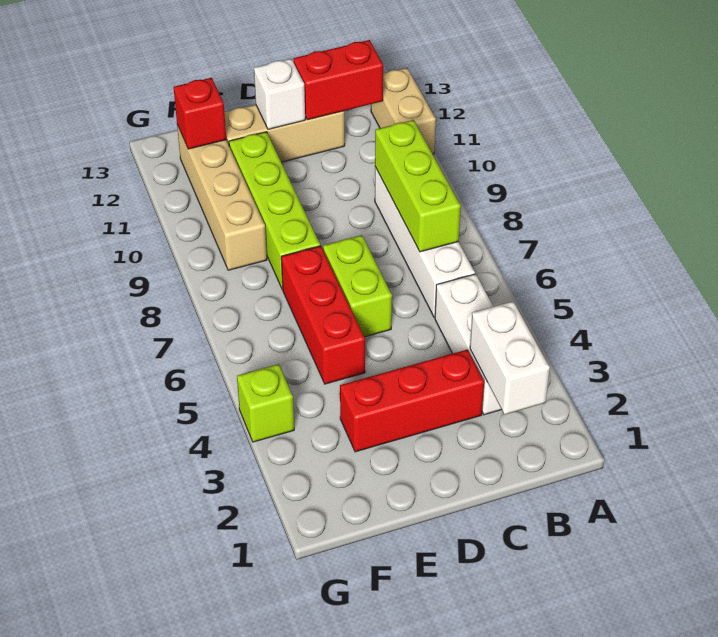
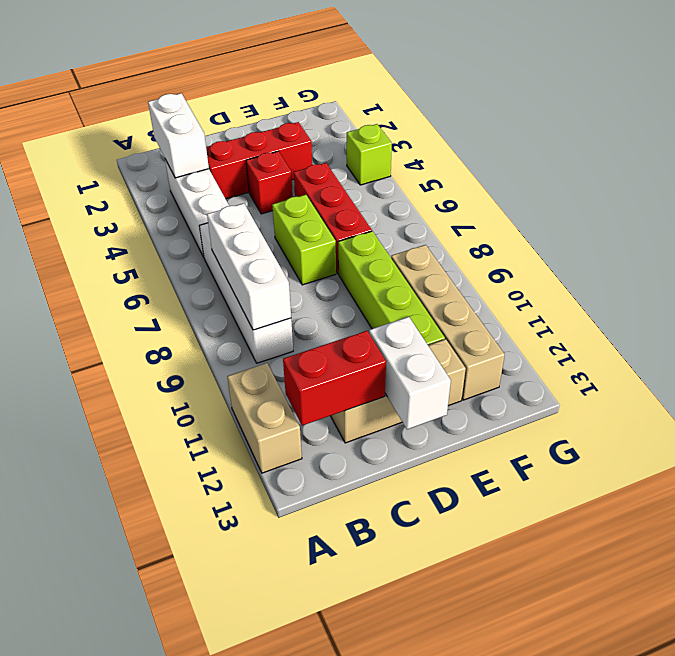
lime 1x3 brick [375,120,461,252] -> white 1x3 brick [207,203,291,330]
white 1x1 brick [254,59,305,130] -> white 1x2 brick [369,317,451,429]
red 1x1 brick [174,78,226,149] -> red 1x1 brick moved to [246,151,293,214]

